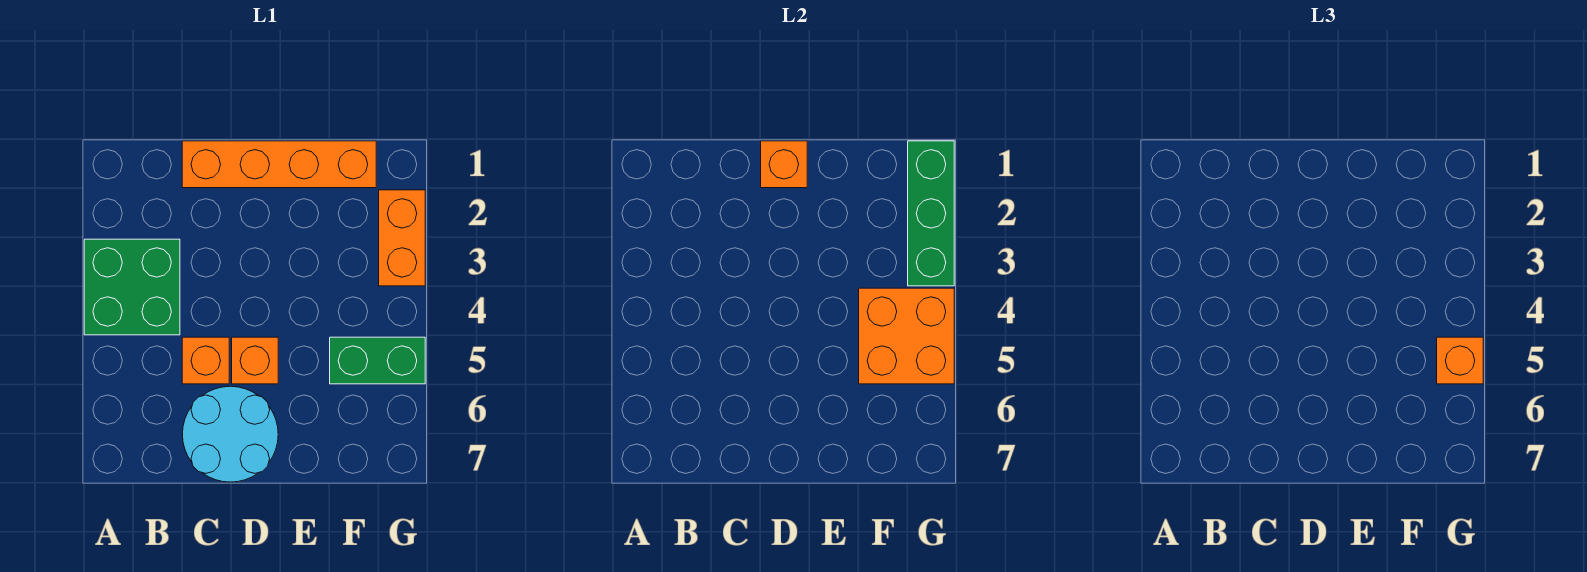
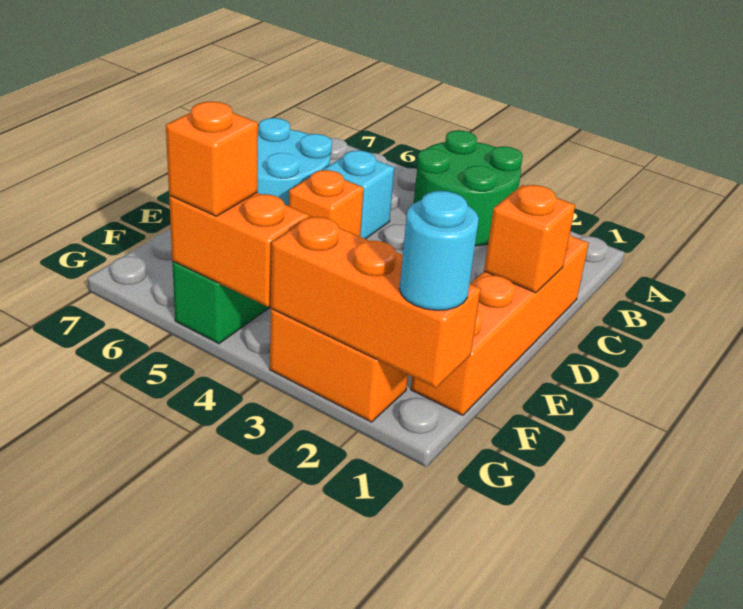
green 2x2 brick [84,239,180,335] -> green 2x2 round brick [414,130,523,246]
orange 1x1 brick [182,337,229,384] -> cyan 1x1 brick [323,150,394,239]
orange 2x2 brick [859,288,954,384] -> orange 1x2 brick [169,193,309,307]
green 1x3 brick [908,141,954,286] -> orange 1x3 brick [271,216,481,388]
none -> cyan 1x1 round brick [400,191,479,310]

